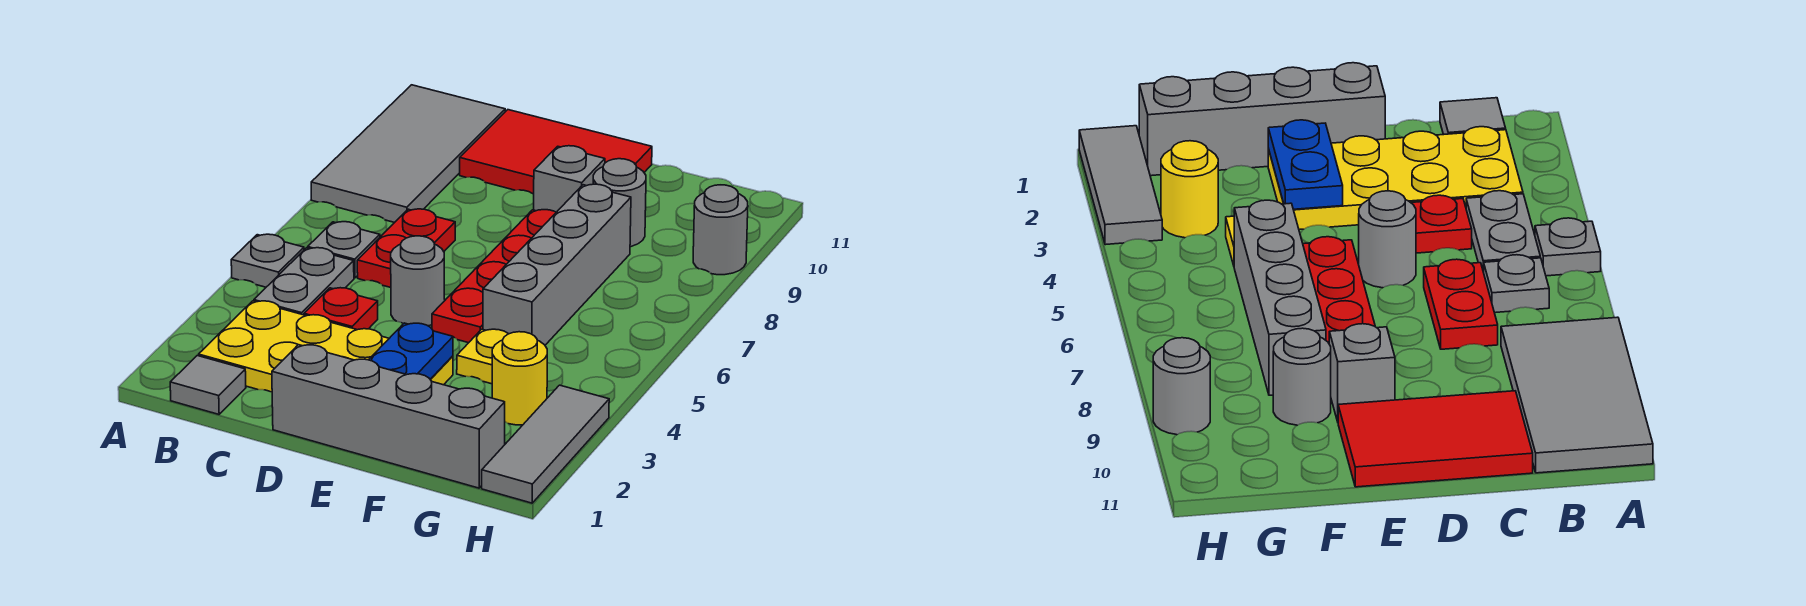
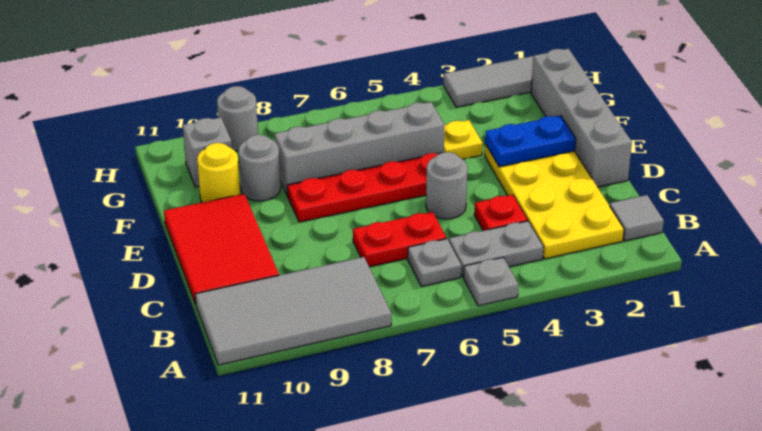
grey 1x1 brick [534,146,605,212] -> grey 1x1 brick moved to [183,117,232,187]
yellow 1x1 round brick [492,332,547,425] -> yellow 1x1 round brick moved to [197,143,240,202]

